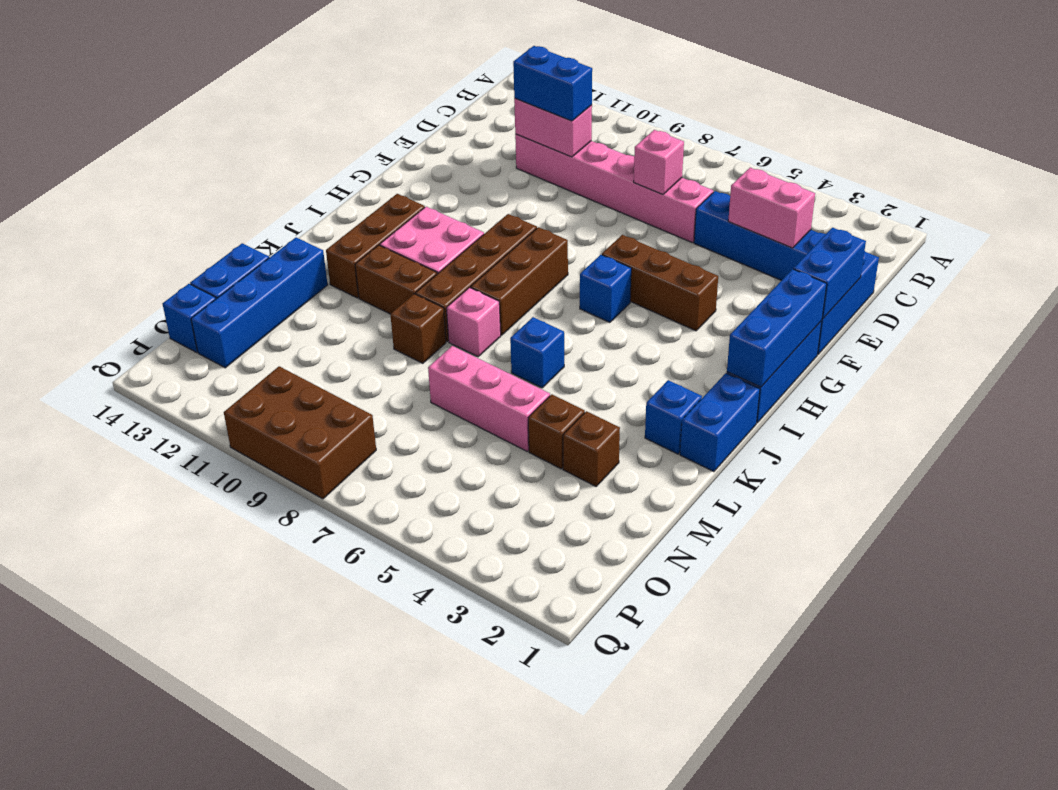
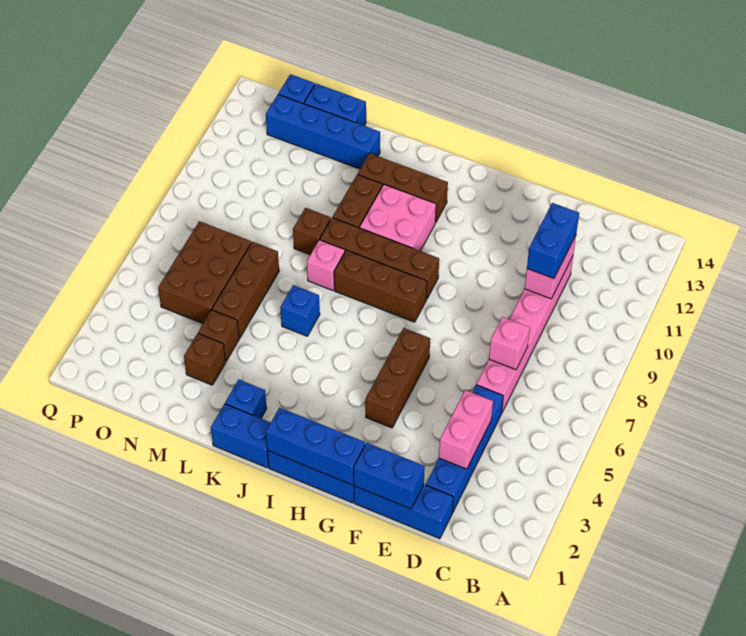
blue 1x1 brick [580,255,631,322] -> none
pink 1x3 brick [428,346,550,451] -> brown 1x3 brick [212,242,279,338]
brown 2x3 brick [224,366,376,499] -> brown 2x3 brick moved to [158,221,251,323]

